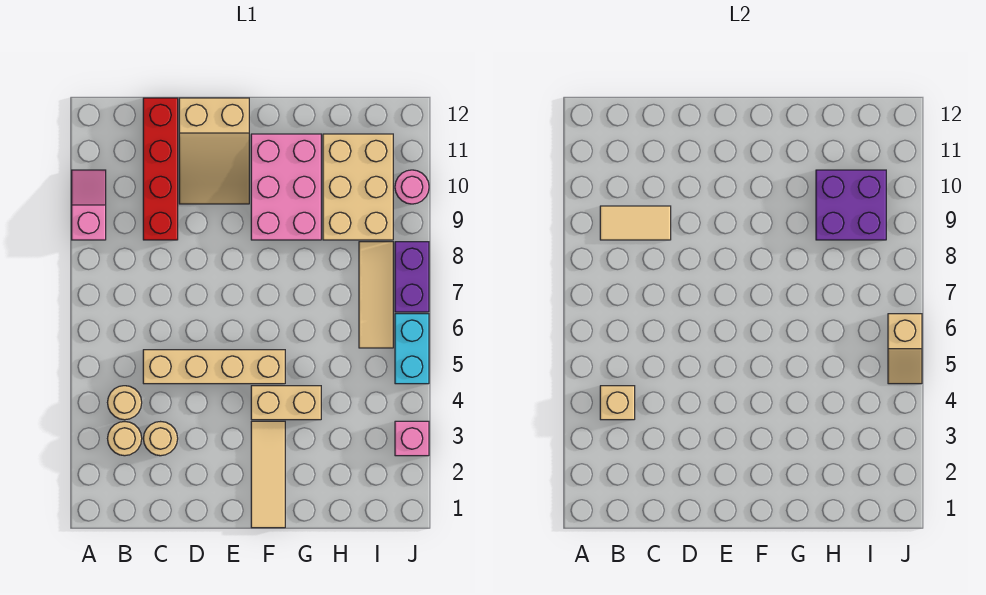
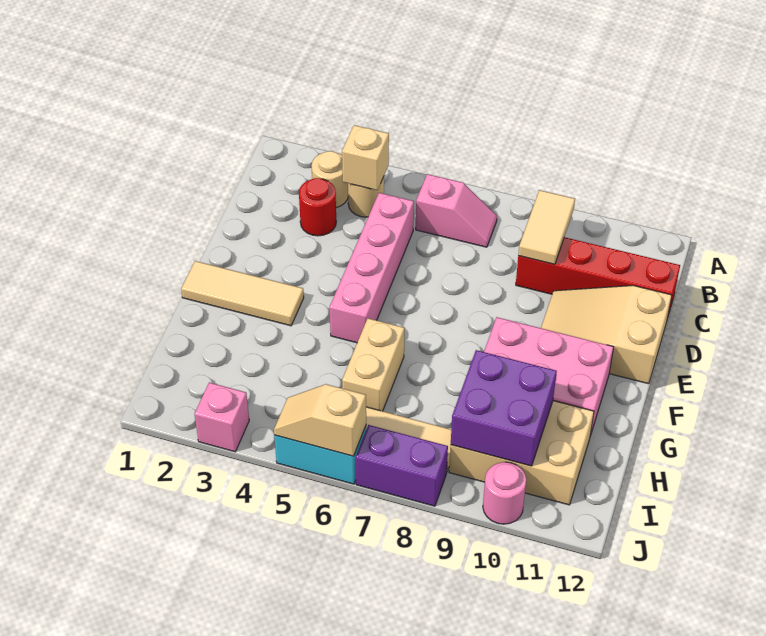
pink 1x2 slope [72,170,106,240] -> pink 1x2 slope moved to [416,174,497,247]
tan 1x1 round brick [143,422,178,456] -> red 1x1 round brick [299,178,336,236]
tan 1x4 brick [143,350,285,384] -> pink 1x4 brick [330,193,414,343]
tan 1x2 brick [251,386,321,420] -> tan 1x2 brick moved to [342,318,405,411]

